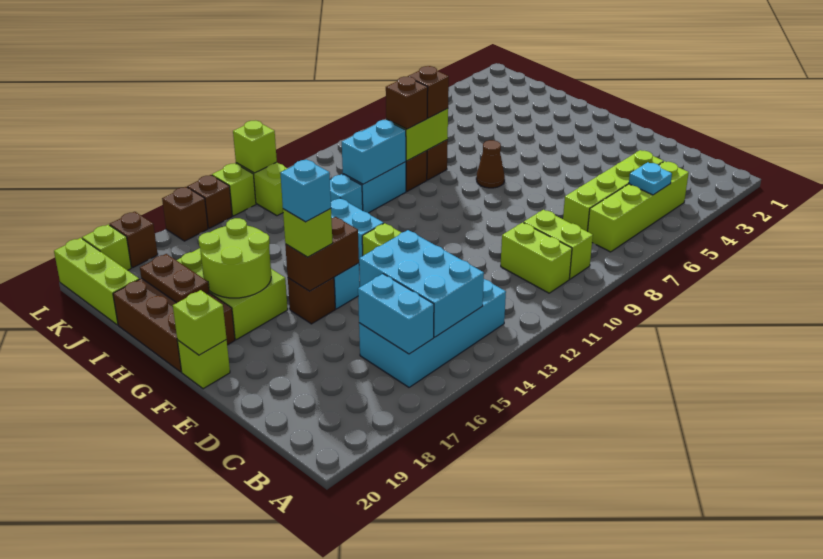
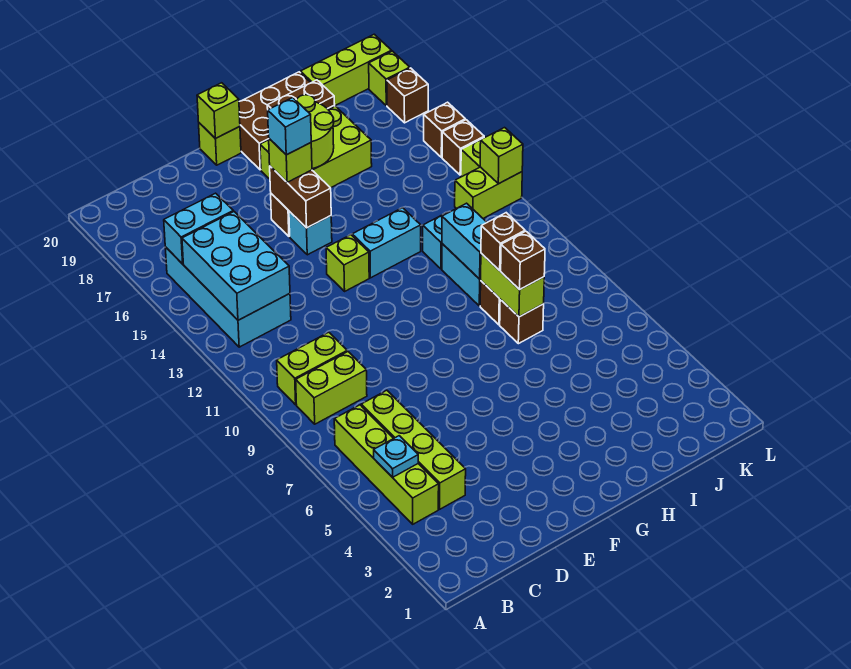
cyan 2x3 brick [359,230,484,337] -> cyan 2x3 brick turned to [182,211,290,320]
brown 1x1 cone [476,140,505,188] -> none

